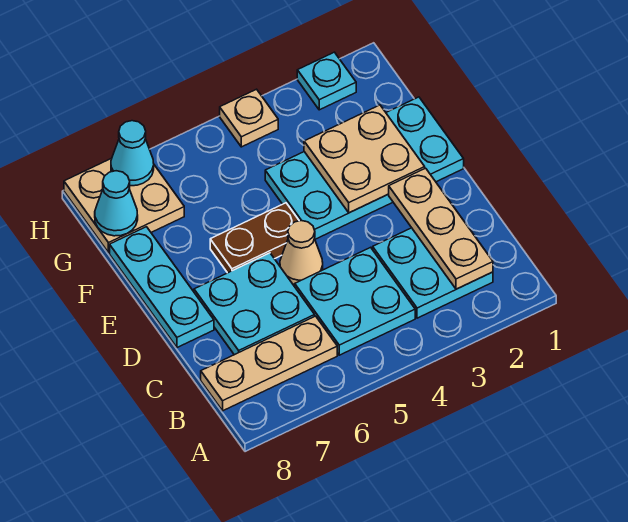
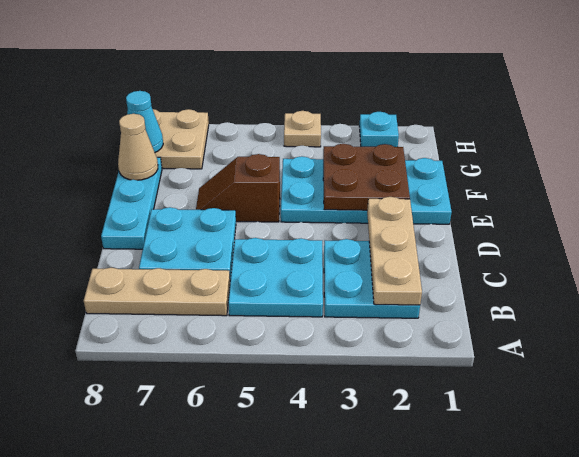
tan 1x1 cone [280,221,323,285] -> tan 1x1 cone moved to [118,114,158,180]
tan 2x2 plate [304,105,425,213] -> brown 2x2 plate [323,144,410,210]
brown 1x2 plate [210,203,299,273] -> brown 1x2 slope [196,154,280,222]
cyan 1x1 cone [111,121,154,186] -> none

